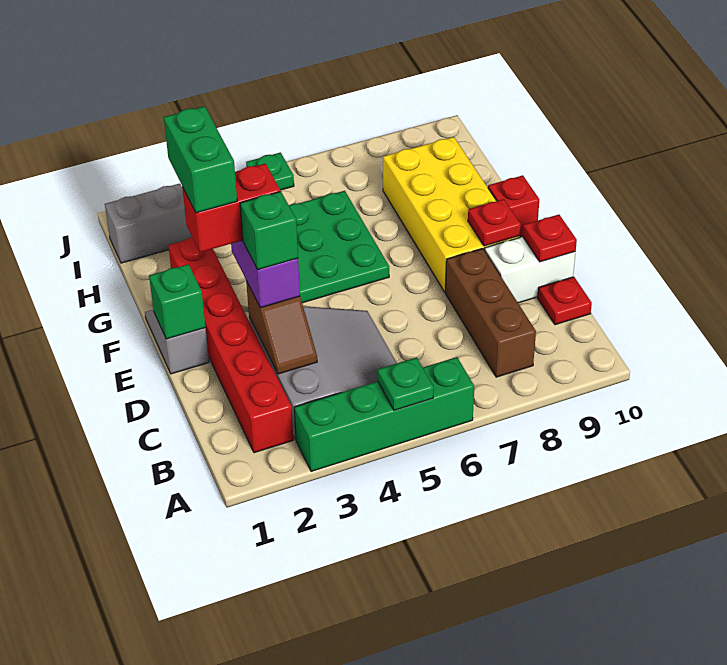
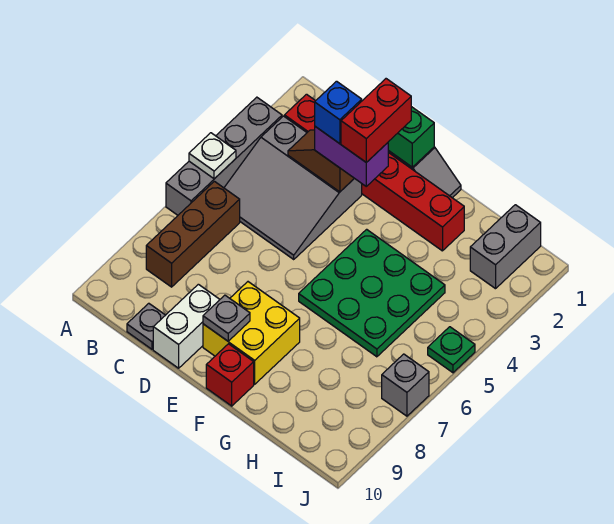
green 1x4 brick [294,357,474,472] -> grey 1x4 brick [166,97,282,215]
green 1x1 plate [378,357,434,410] -> white 1x1 plate [189,133,236,179]
brown 1x3 brick [446,249,536,377] -> brown 1x3 brick turned to [146,181,240,287]
red 1x1 plate [538,277,592,325] -> grey 1x1 plate [127,303,165,349]
green 1x1 brick [240,191,298,269] -> blue 1x1 brick [315,81,362,144]
red 1x1 plate [523,215,577,262] -> none
green 1x2 brick [164,106,237,213] -> none
yellow 2x4 brick [383,137,520,292] -> yellow 2x2 brick [203,282,300,384]
red 1x1 plate [468,199,521,246] -> grey 1x1 plate [203,295,250,341]
none -> grey 1x1 brick [382,354,429,416]

